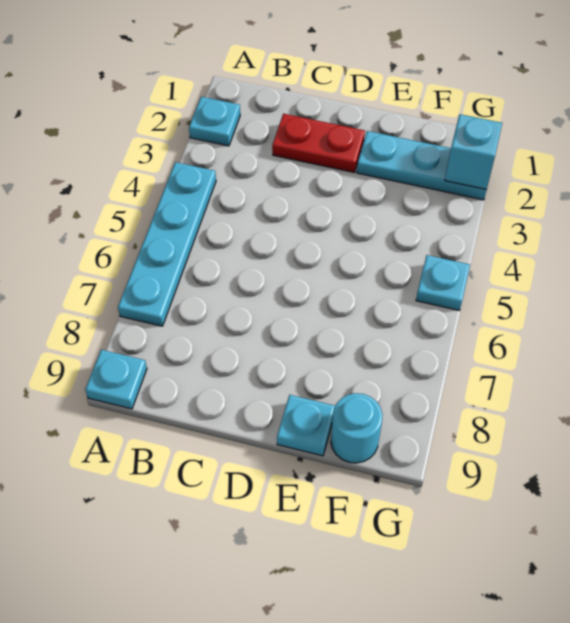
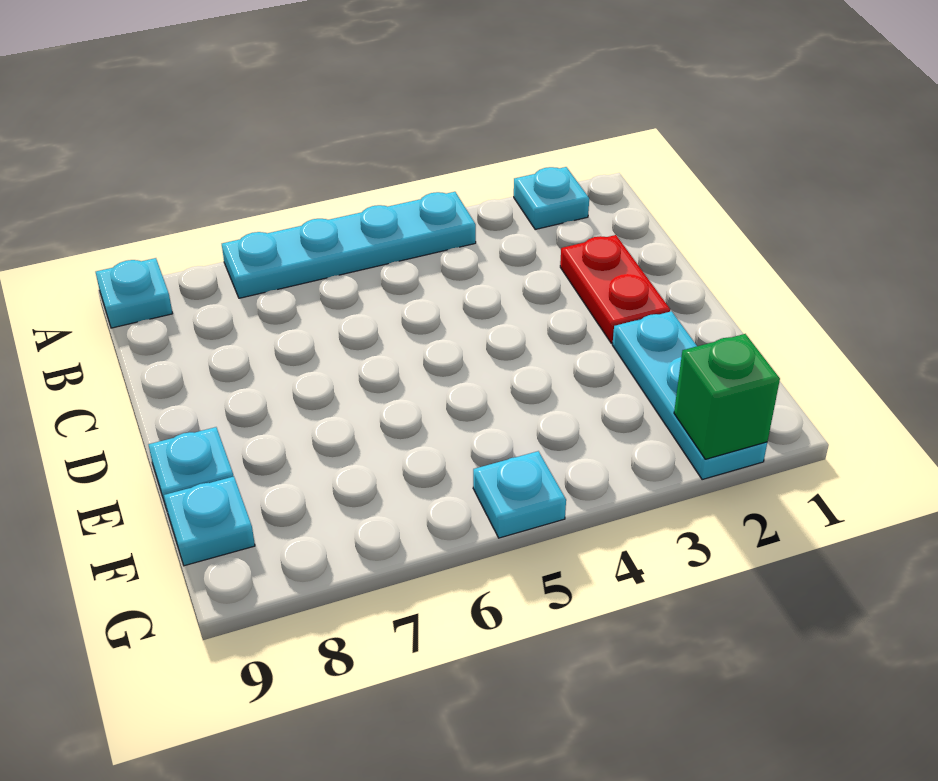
cyan 1x1 round brick [331,393,383,463] -> cyan 1x1 plate [164,477,255,566]
cyan 1x1 brick [445,114,502,189] -> green 1x1 brick [674,334,780,459]

